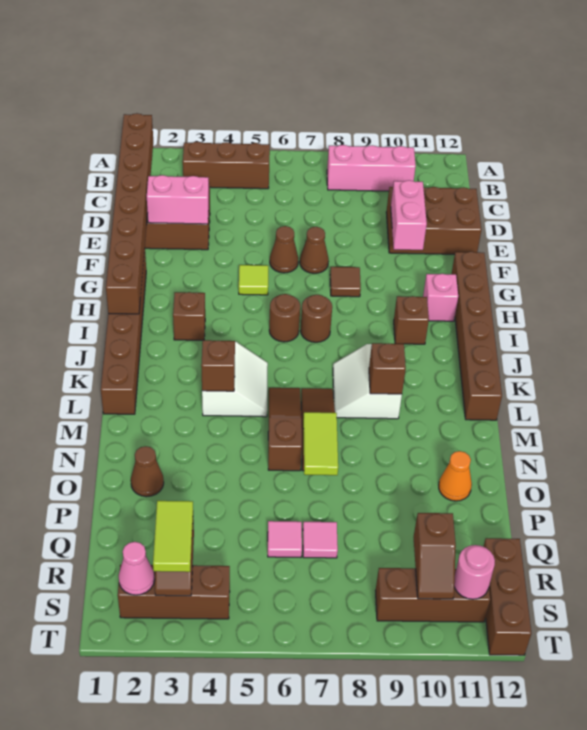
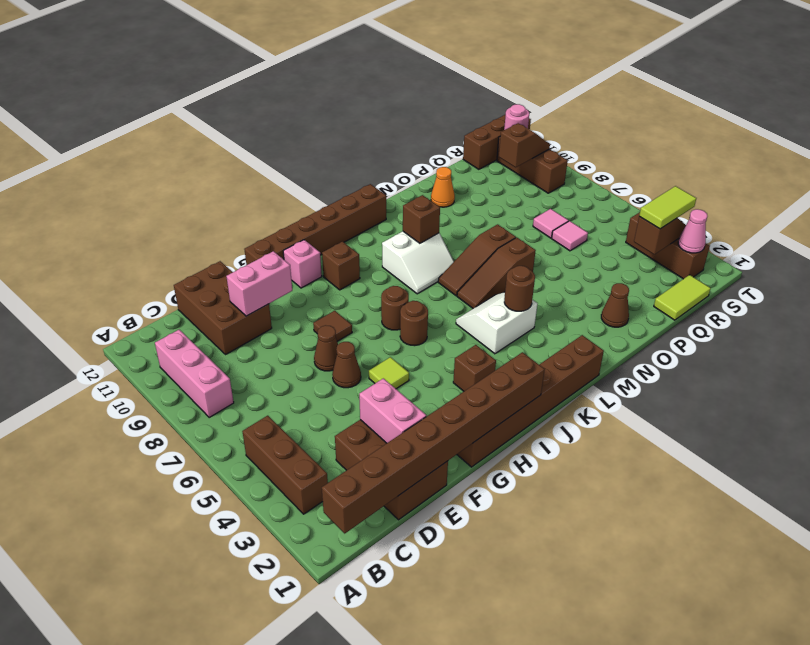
brown 1x1 brick [201,340,235,391] -> brown 1x1 round brick [504,266,535,311]
lime 1x2 tile [303,412,338,475] -> lime 1x2 tile moved to [654,275,711,320]

